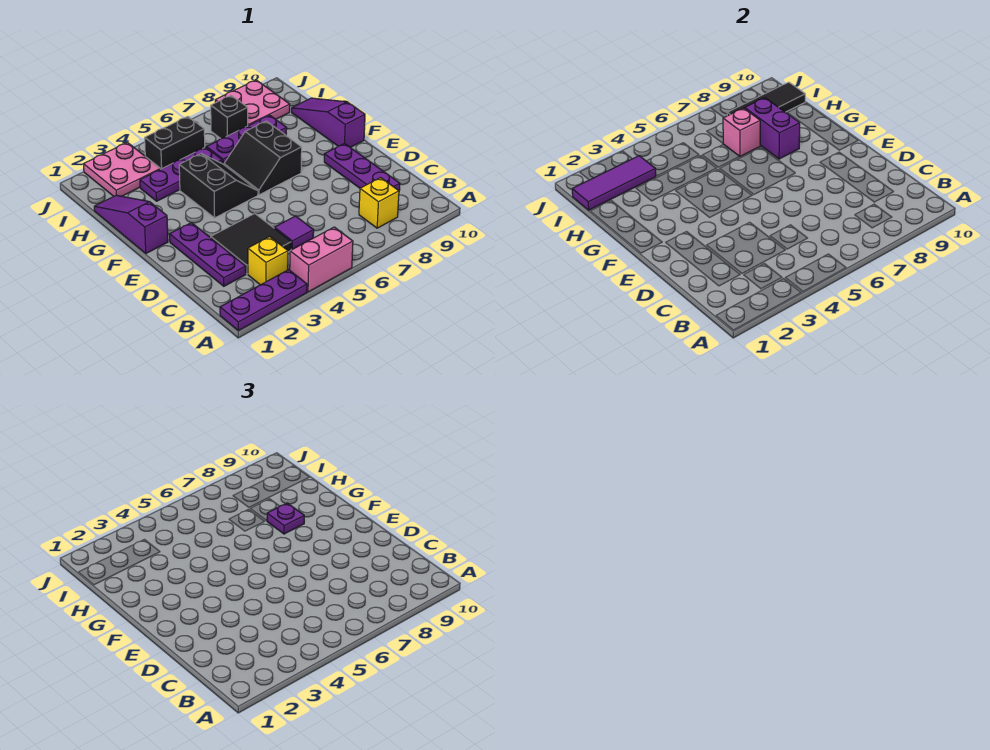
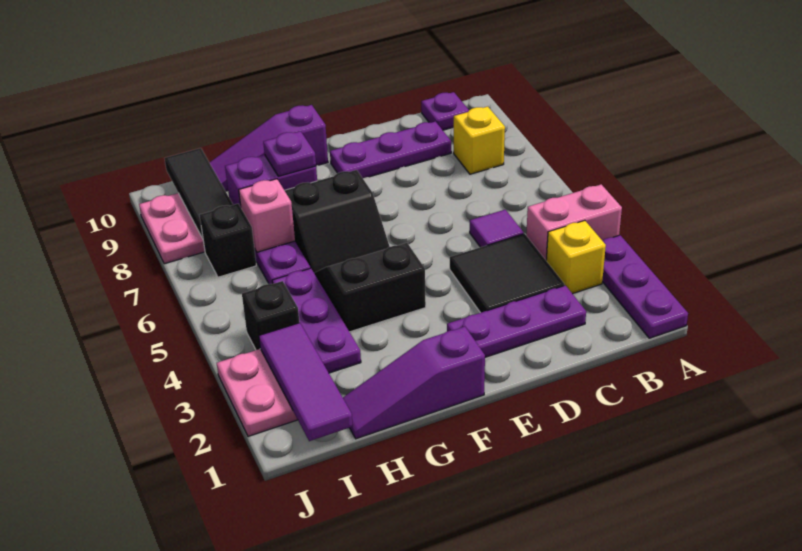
pink 1x2 brick [290,227,353,292] -> pink 1x2 brick turned to [526,184,622,260]
none -> purple 1x1 plate [421,92,469,130]
black 1x2 brick [145,116,205,169] -> black 1x1 brick [242,281,299,350]

